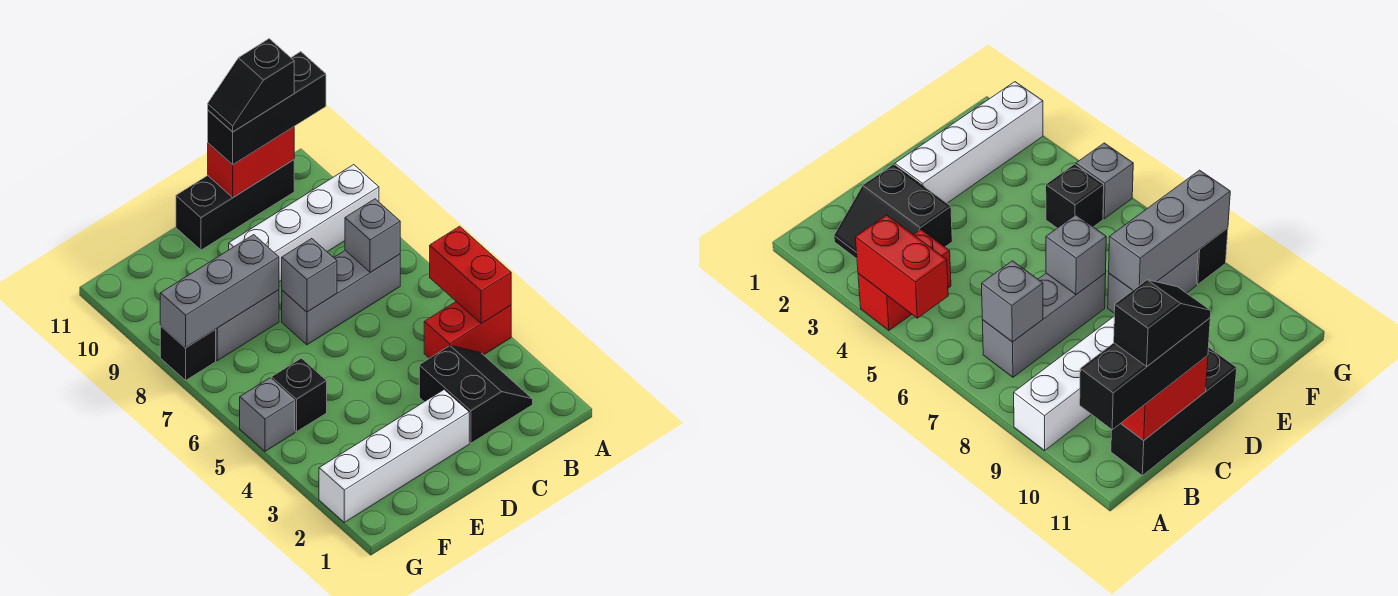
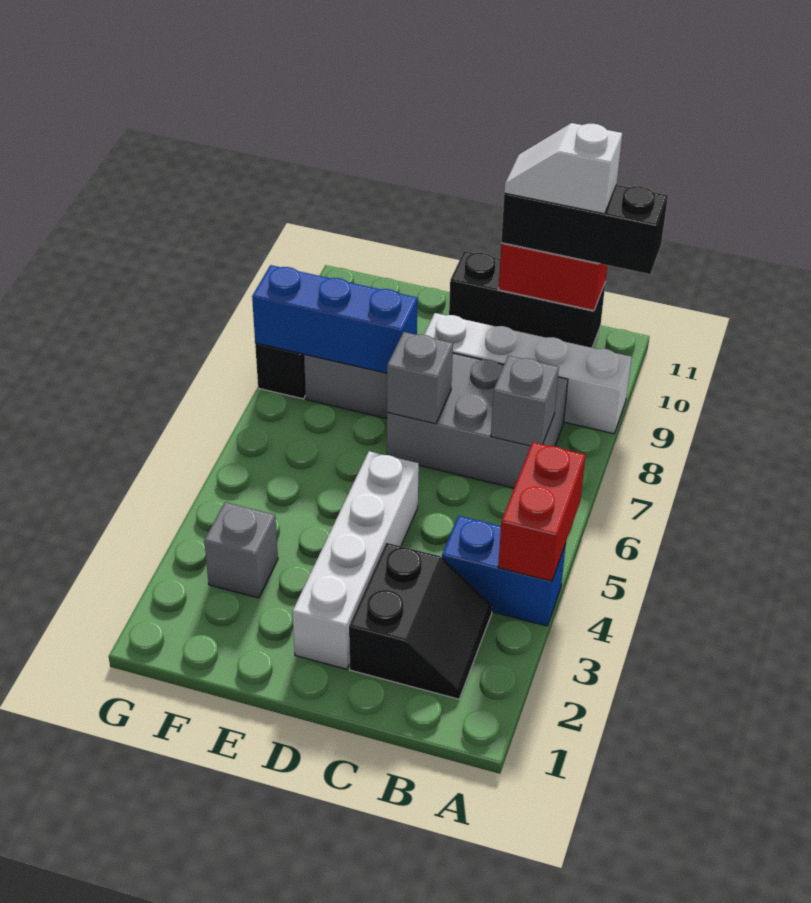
red 1x2 brick [424,302,511,358] -> blue 1x2 brick [442,516,566,626]
grey 1x3 brick [282,251,400,345] -> grey 2x3 brick [387,353,568,488]
black 1x2 slope [208,39,294,132] -> white 1x2 slope [504,123,622,214]
white 1x4 brick [319,390,469,522] -> white 1x4 brick turned to [292,451,419,669]
grey 1x3 brick [160,235,279,348] -> blue 1x3 brick [252,265,418,373]
black 1x1 brick [271,358,327,432] -> none
grey 1x1 brick [240,378,295,451] -> grey 1x1 brick moved to [204,502,278,598]

